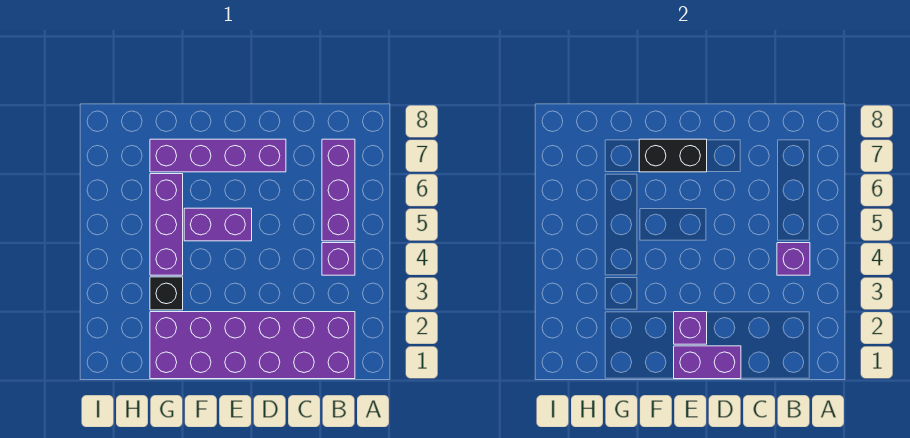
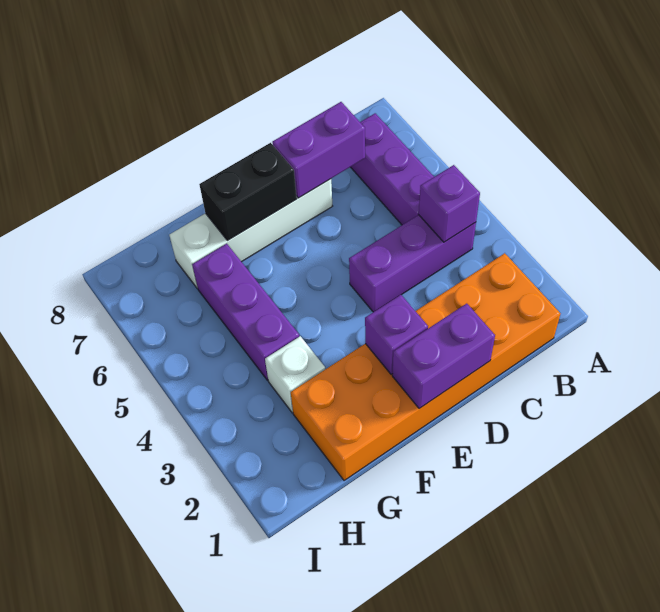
purple 2x6 brick [150,312,355,379] -> orange 2x6 brick [291,253,560,481]
purple 1x1 brick [322,243,355,275] -> purple 1x3 brick [349,215,476,312]
purple 1x4 brick [150,139,286,172] -> white 1x4 brick [169,179,332,288]
purple 1x2 brick [184,208,252,241] -> purple 1x2 brick moved to [272,102,365,198]
black 1x1 brick [150,277,183,310] -> white 1x1 brick [265,336,325,413]

